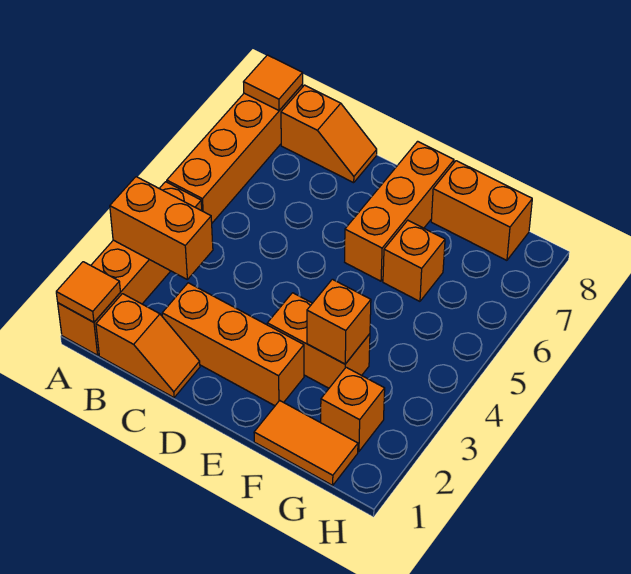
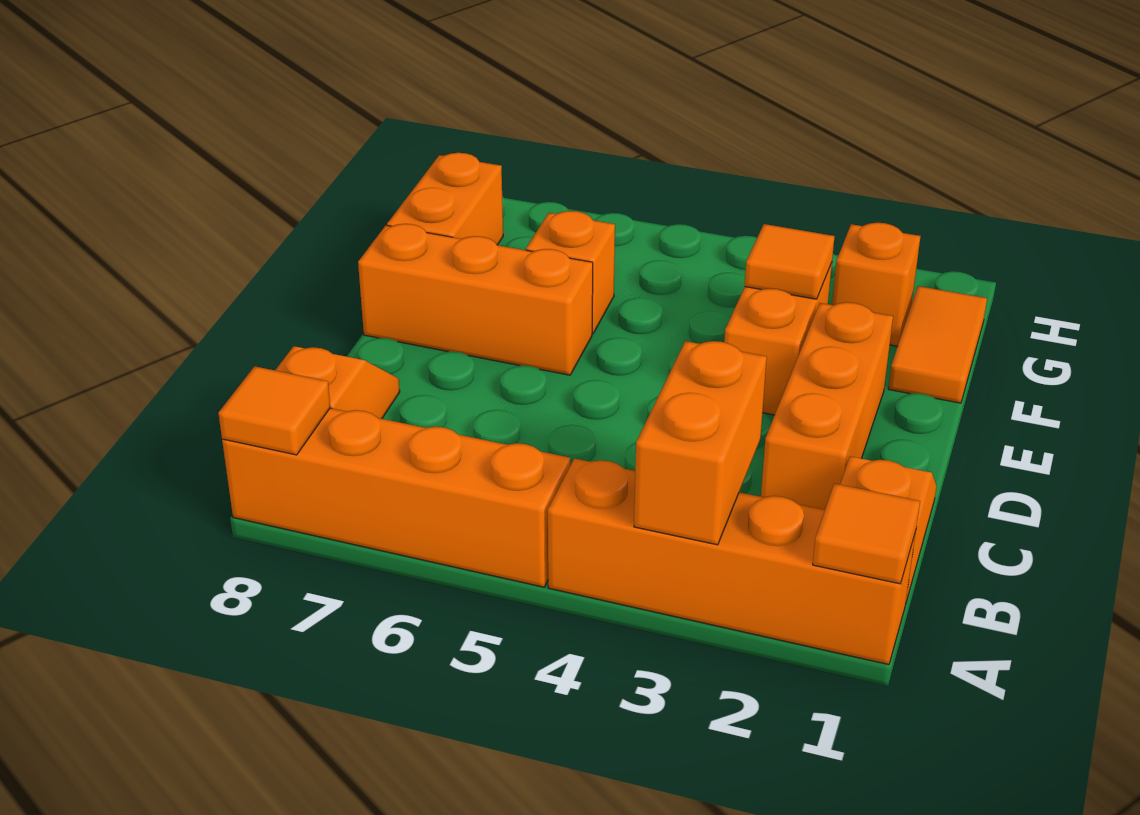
orange 1x1 brick [307,279,371,364] -> orange 1x1 tile [745,224,835,299]

